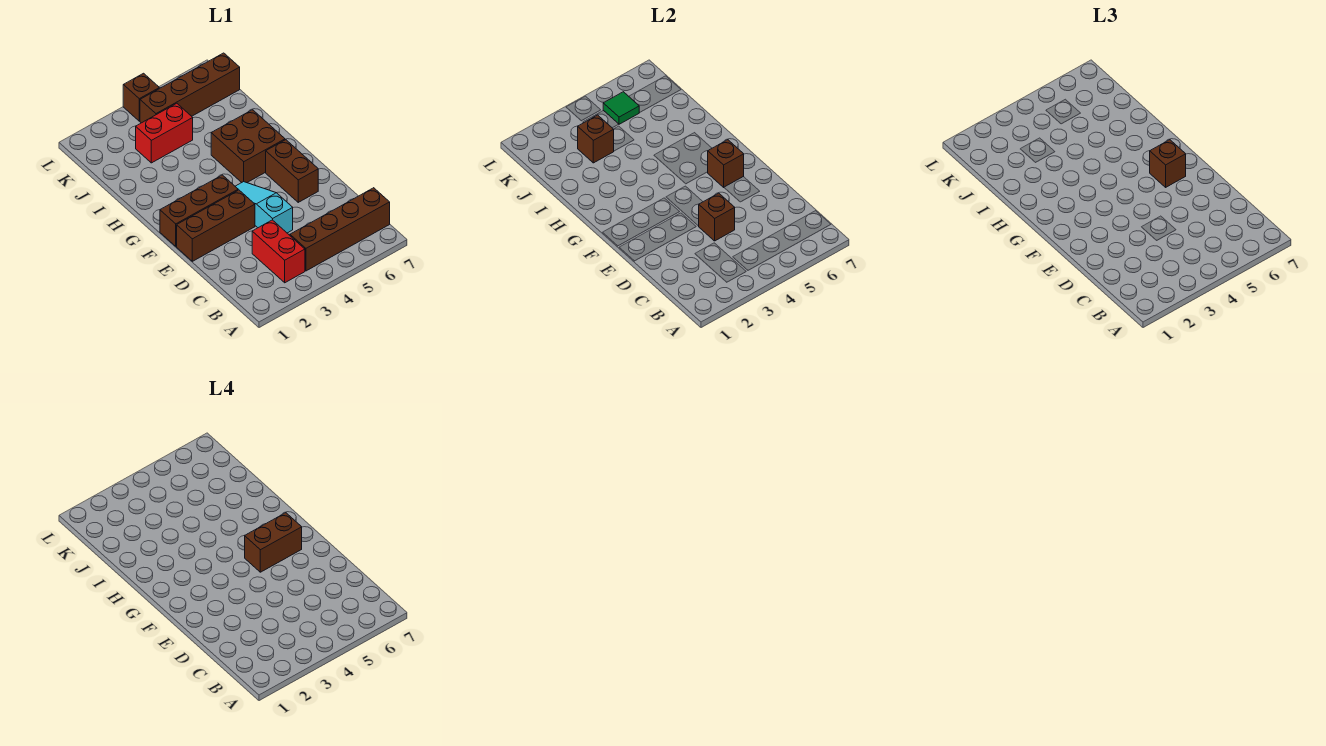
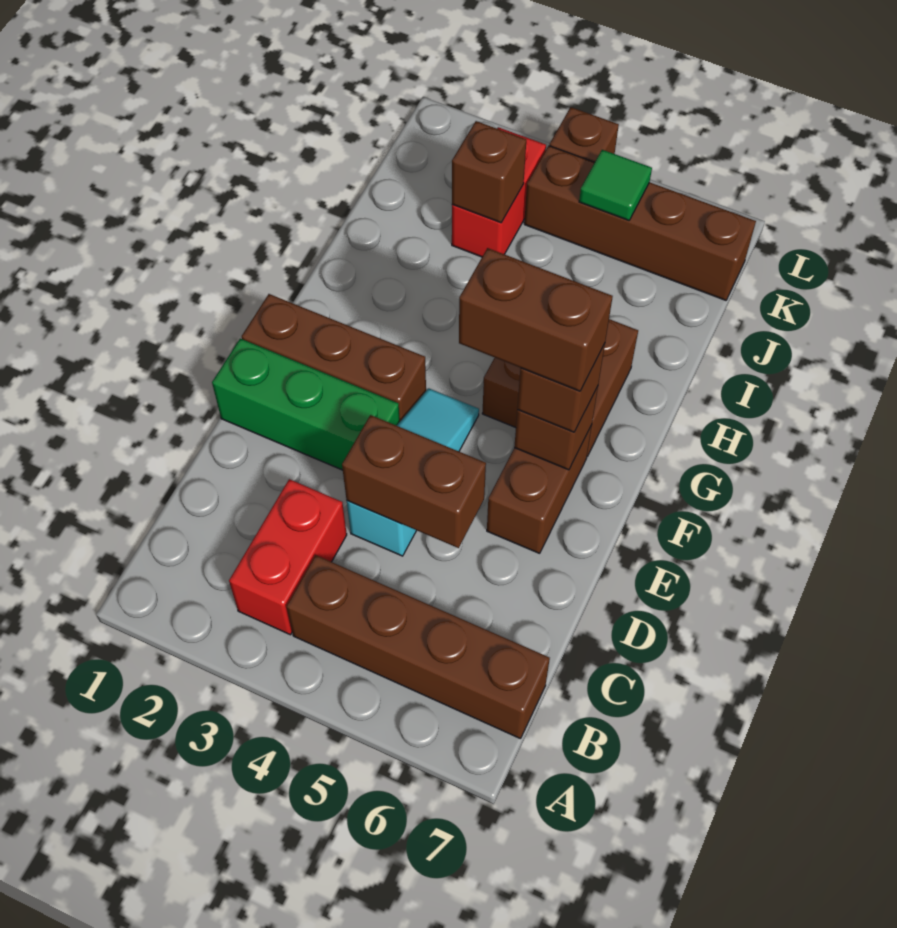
brown 1x1 brick [699,193,735,241] -> brown 1x2 brick [342,415,486,548]
brown 1x3 brick [177,190,255,261] -> green 1x3 brick [212,339,400,470]
red 1x2 brick [136,103,193,163] -> red 1x2 brick turned to [452,127,546,257]

